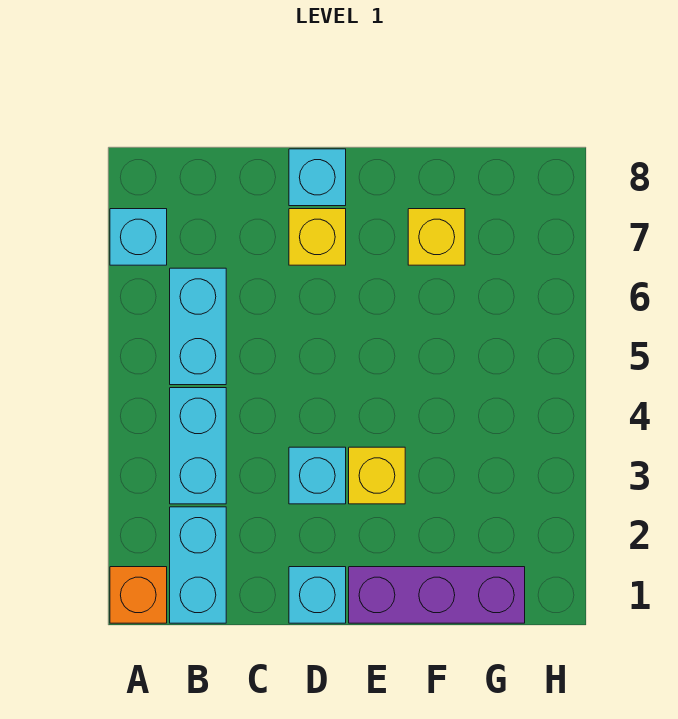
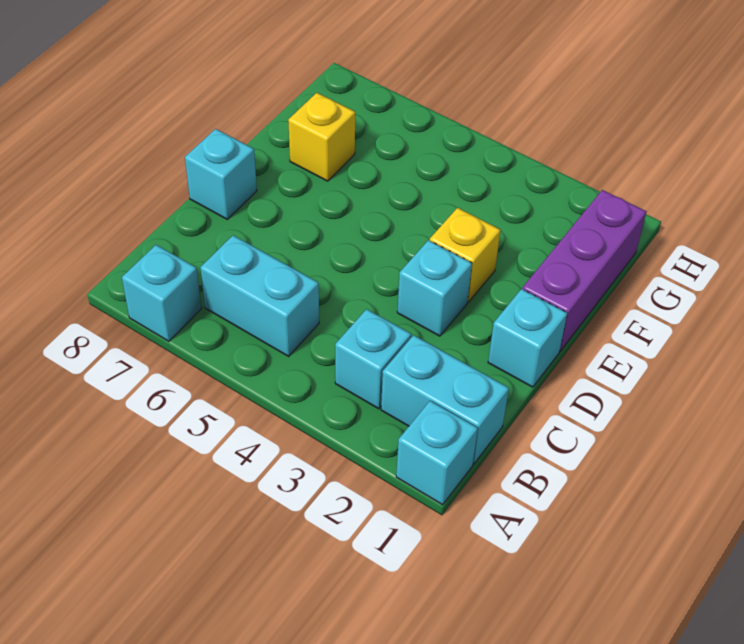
orange 1x1 brick [110,567,167,623] -> cyan 1x1 brick [396,401,478,505]
cyan 1x2 brick [170,388,226,504] -> cyan 1x1 brick [335,309,411,409]
yellow 1x1 brick [289,209,346,265] -> none

